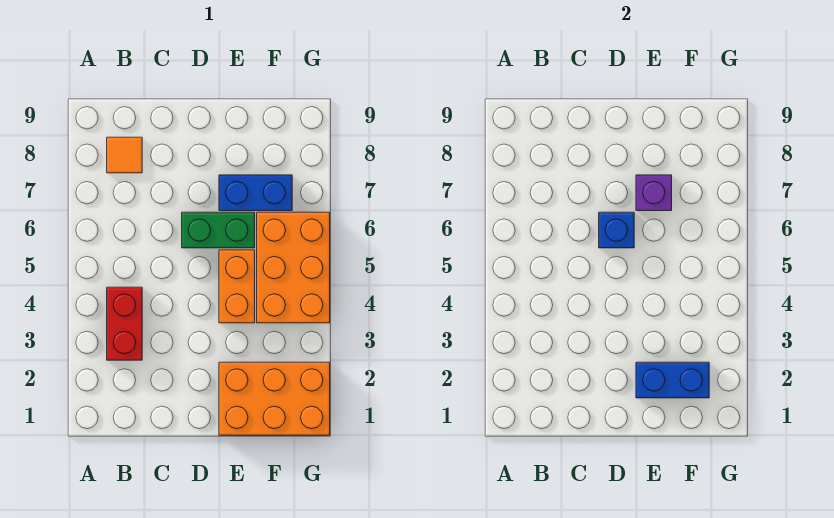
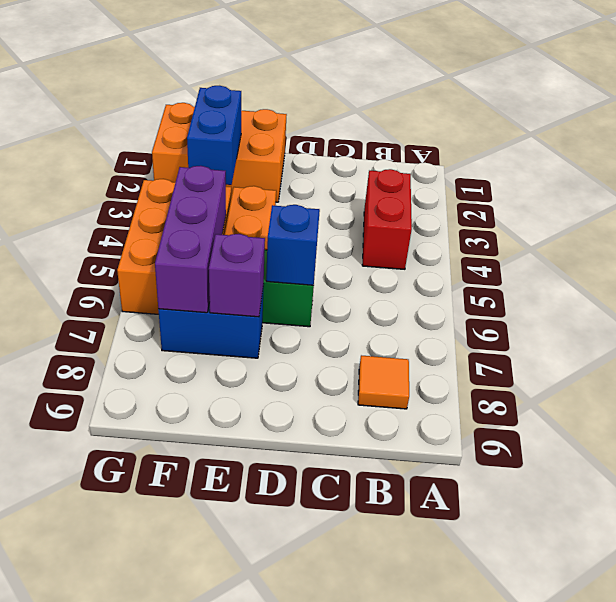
blue 1x2 brick [636,362,709,398] -> blue 1x2 brick turned to [187,86,241,185]
none -> purple 1x3 brick [155,166,226,313]

